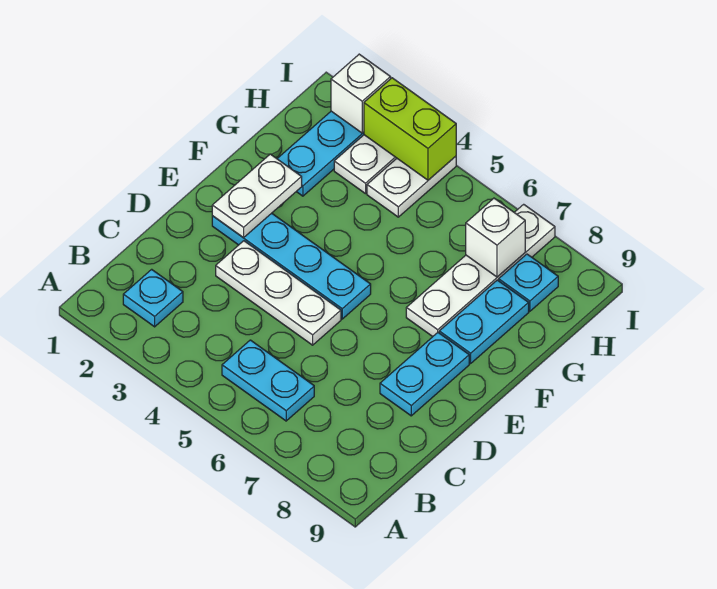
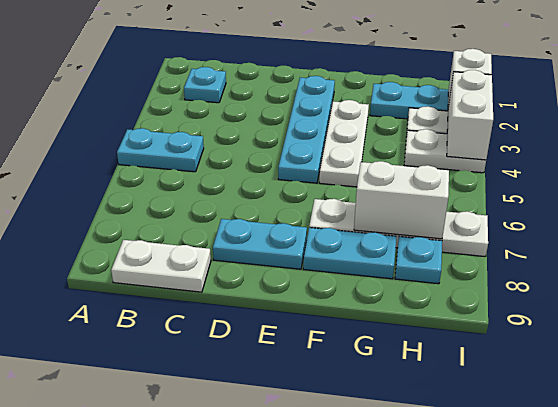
cyan 1x2 plate [222,340,314,421] -> cyan 1x2 plate turned to [117,128,204,172]
white 1x3 plate [216,241,341,345] -> white 1x3 plate moved to [319,100,369,187]
white 1x2 plate [212,154,302,238] -> white 1x2 plate moved to [111,240,211,292]
white 1x1 brick [466,198,525,277] -> white 1x2 brick [354,161,449,239]
lime 1x2 brick [364,78,456,180] -> white 1x2 brick [447,70,493,160]

